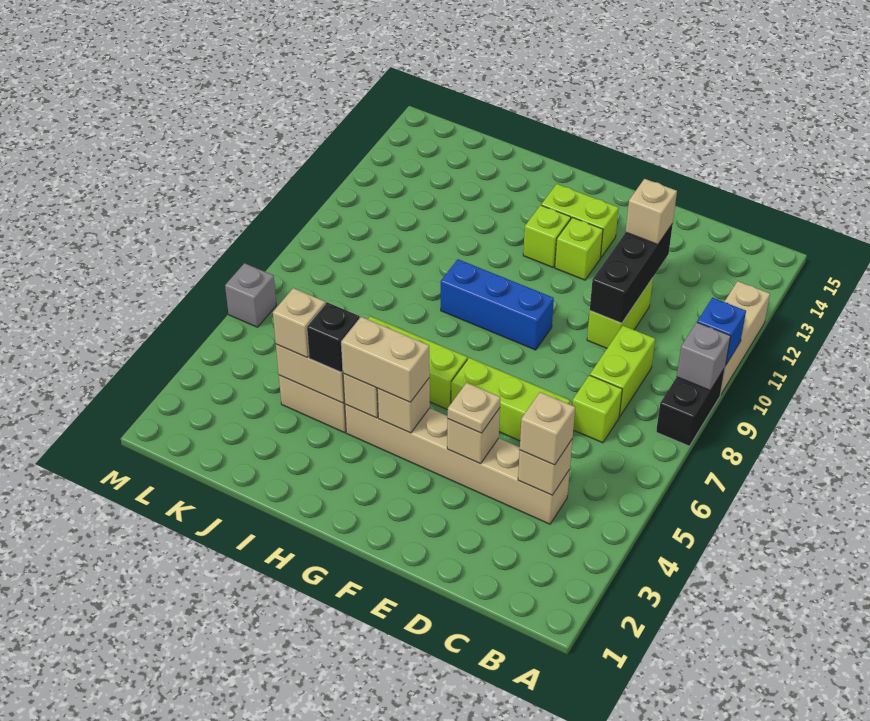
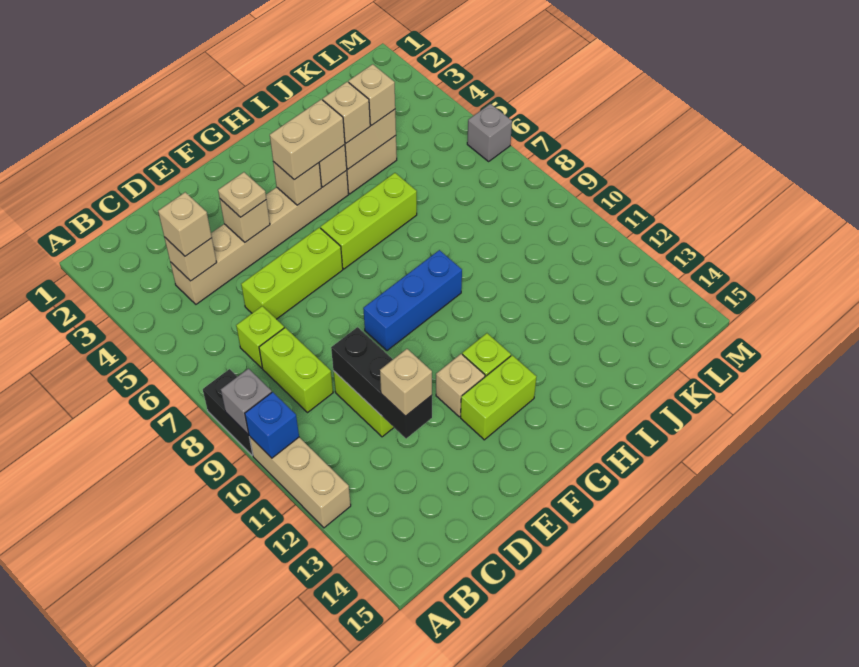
lime 1x1 brick [555,218,603,280] -> tan 1x1 brick [436,354,485,417]
black 1x1 brick [307,302,360,372] -> tan 1x1 brick [323,82,370,143]

